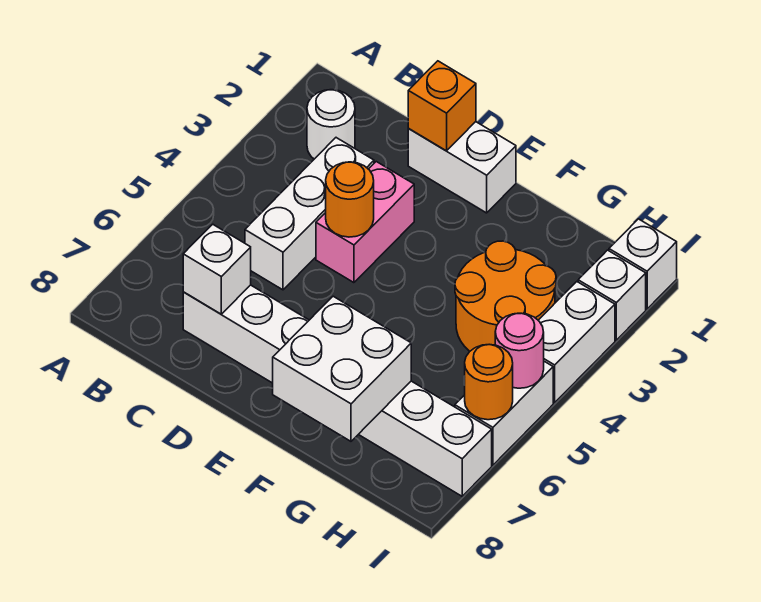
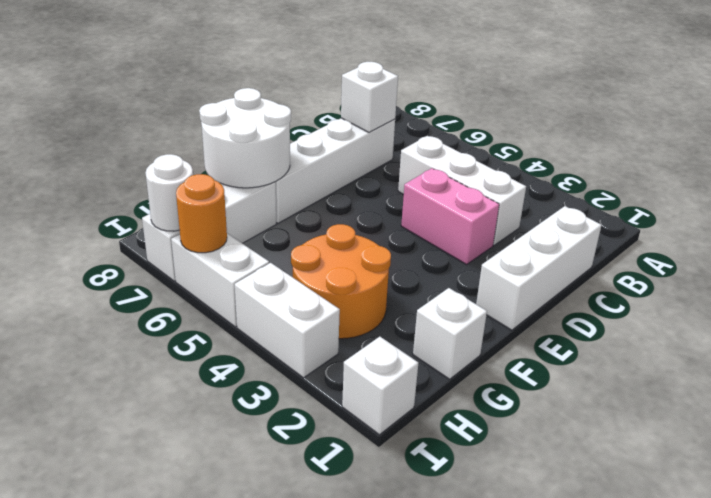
white 1x1 round brick [307,90,355,159] -> white 1x1 round brick moved to [145,154,193,231]
white 1x2 brick [408,122,516,213] -> white 1x3 brick [476,206,602,330]
orange 1x1 brick [408,61,476,151] -> none
orange 1x1 round brick [326,162,374,237] -> none
white 2x2 brick [273,296,411,441] -> white 2x2 round brick [199,88,291,188]
white 1x1 brick [578,250,646,340] -> white 1x1 brick moved to [413,288,487,379]
pink 1x1 round brick [495,313,544,388] -> none

